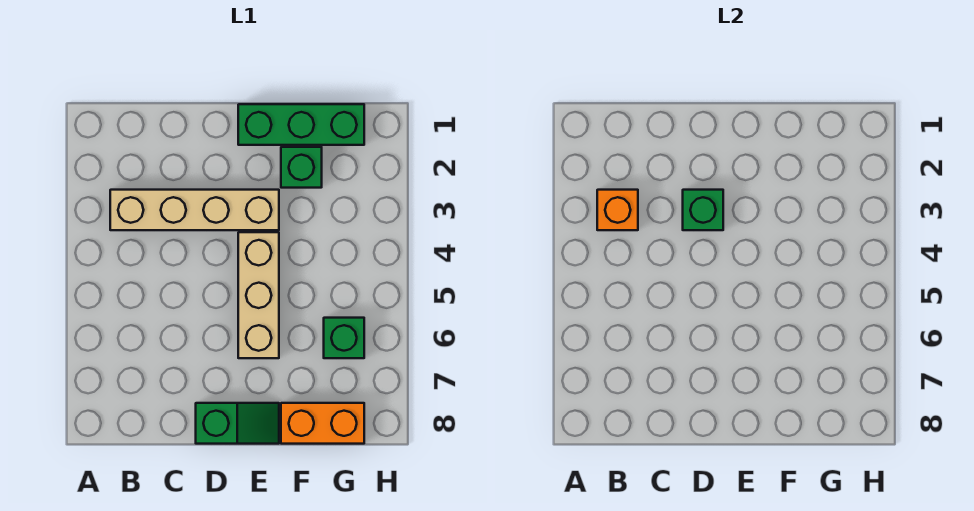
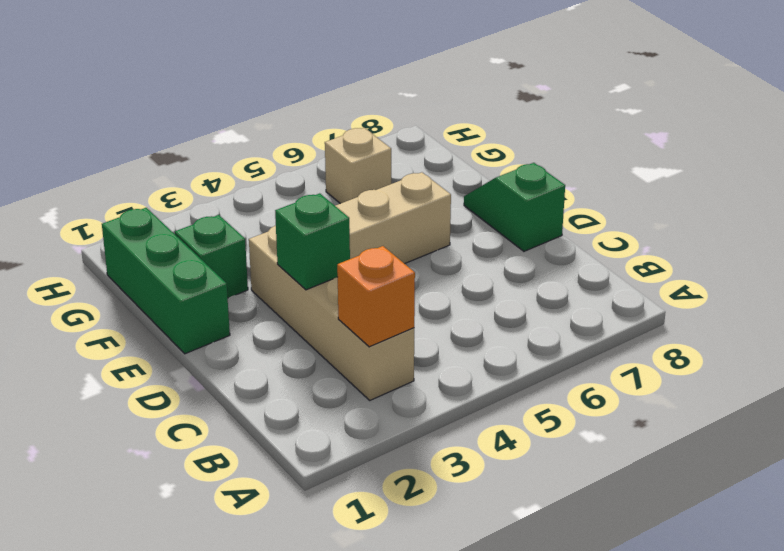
orange 1x2 brick [281,403,364,444] -> none
green 1x1 brick [324,318,364,358] -> tan 1x1 brick [325,128,391,204]

